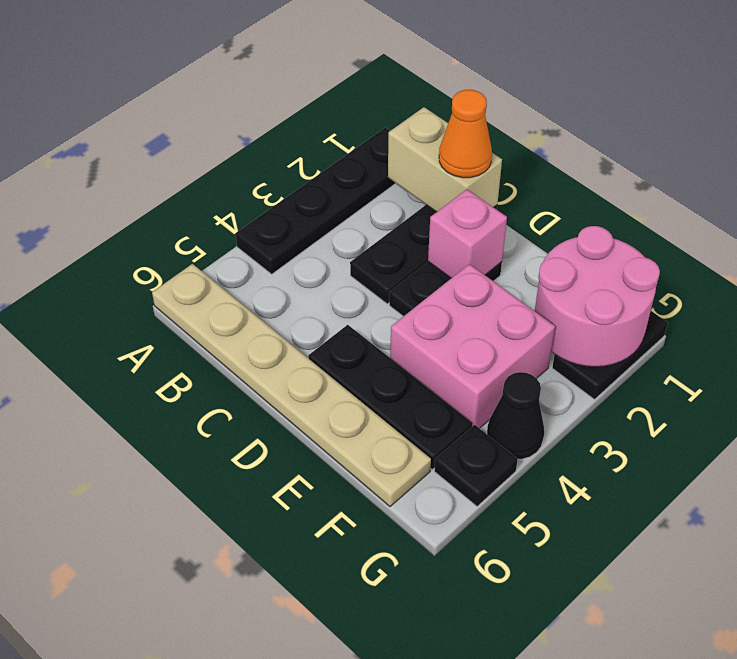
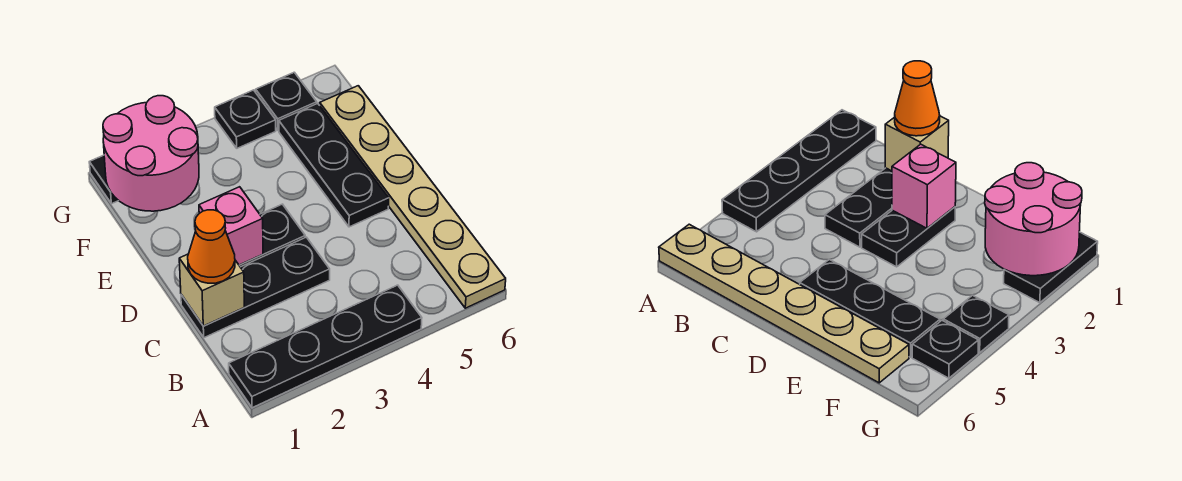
tan 1x2 brick [388,107,502,212] -> tan 1x1 brick [179,254,244,326]
pink 2x2 brick [390,264,555,428] -> none
black 1x1 cone [487,372,544,459] -> black 1x1 plate [215,90,276,148]

